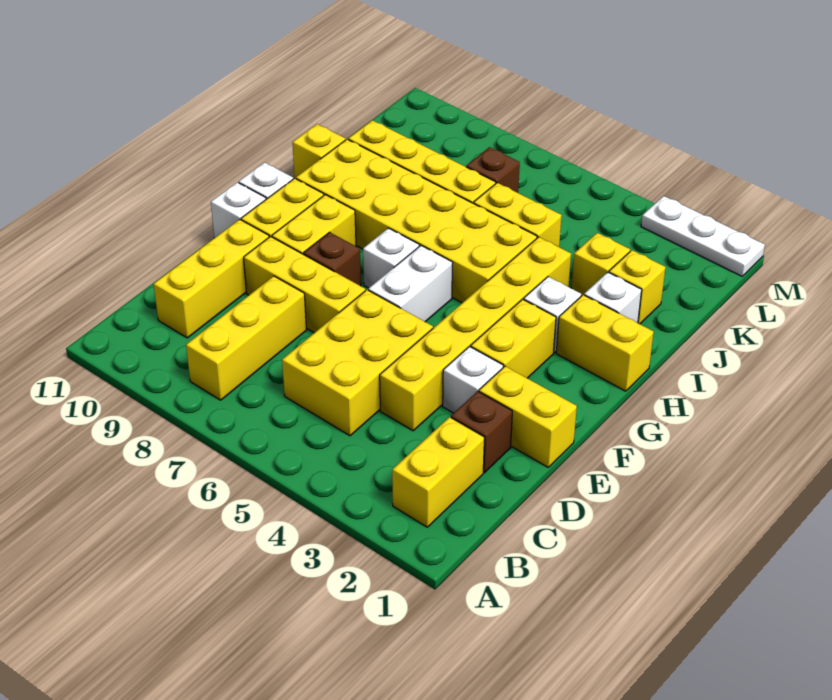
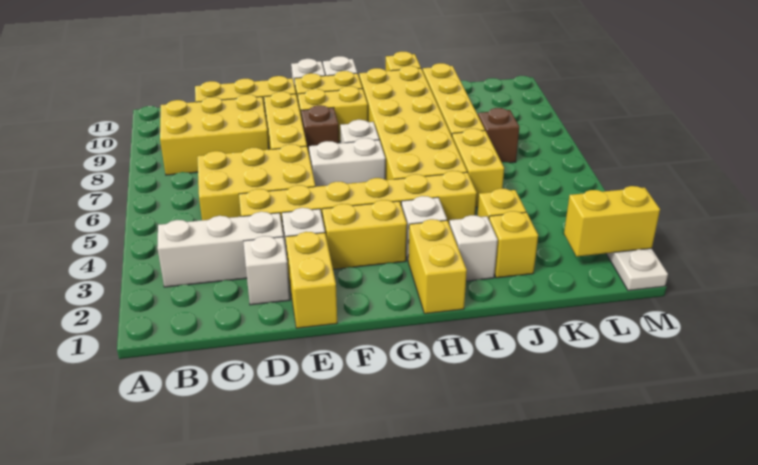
yellow 1x2 brick [392,417,485,527] -> yellow 1x2 brick moved to [564,186,660,257]
none -> white 1x3 brick [157,212,283,287]
yellow 1x3 brick [186,276,306,400] -> yellow 2x3 brick [160,94,269,175]
brown 1x1 brick [451,391,512,473] -> white 1x1 brick [243,236,290,305]

